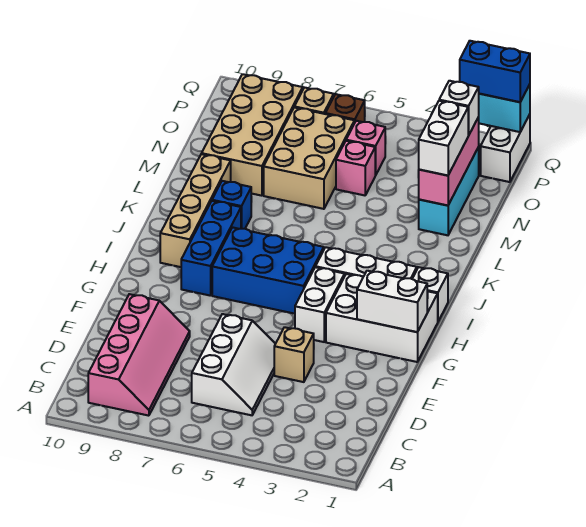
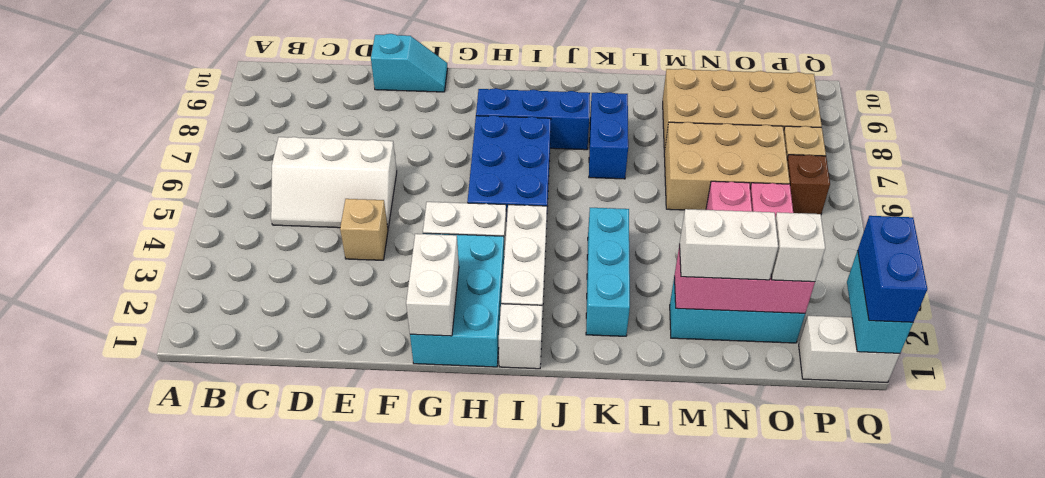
pink 2x4 slope [88,294,190,416] -> none
none -> cyan 1x2 slope [371,34,447,92]
white 2x3 brick [326,274,438,362] -> cyan 2x3 brick [410,233,504,367]
tan 1x4 brick [160,154,231,267] -> none
none -> cyan 1x3 brick [586,208,630,336]
blue 1x1 brick [212,181,251,229] -> blue 1x2 brick [589,92,628,179]

